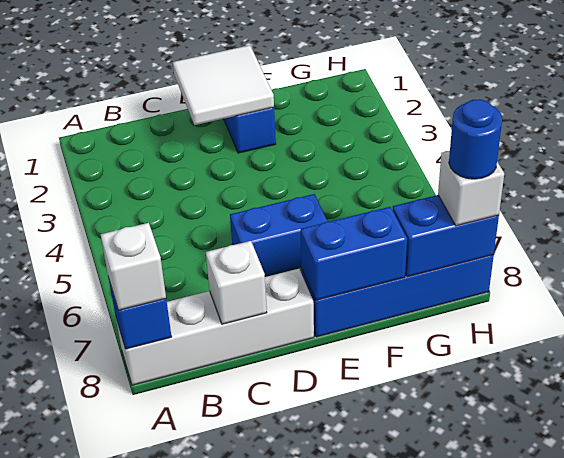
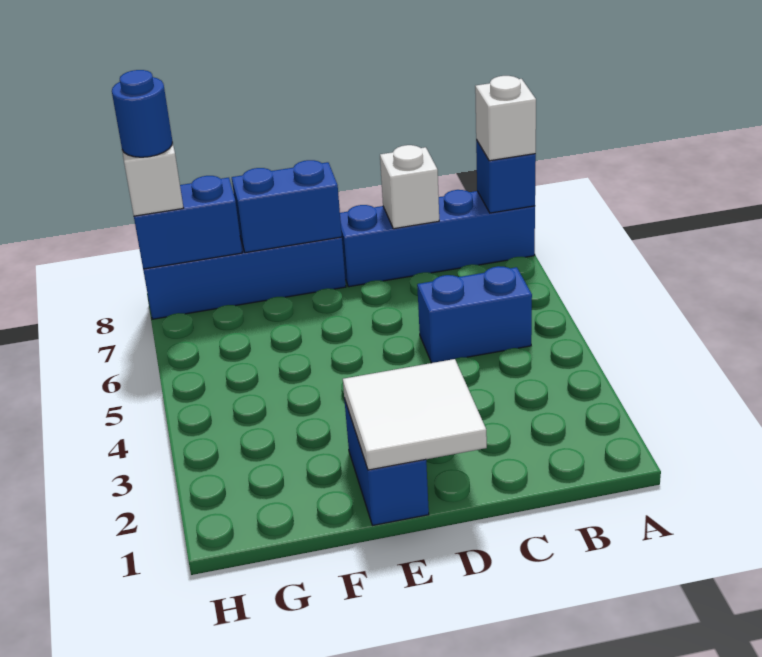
white 1x4 brick [116,269,314,385] -> blue 1x4 brick [340,190,535,287]
blue 1x2 brick [230,194,328,276] -> blue 1x2 brick moved to [417,266,532,363]

